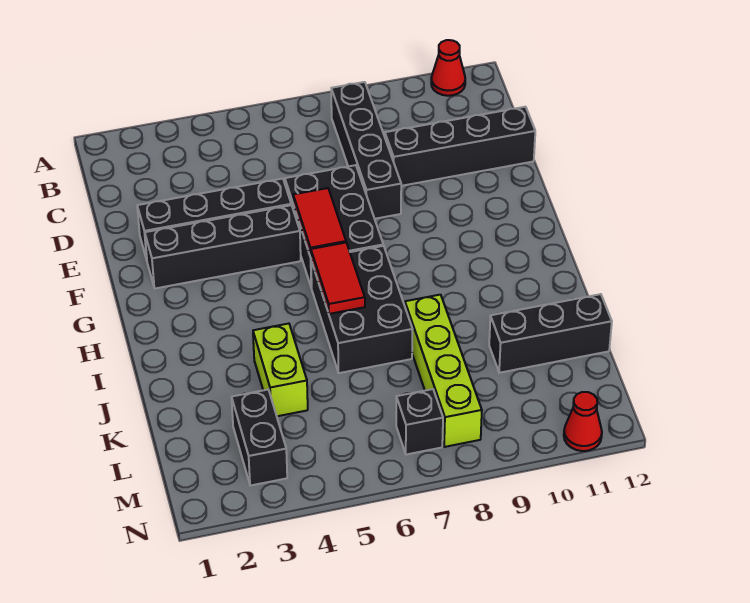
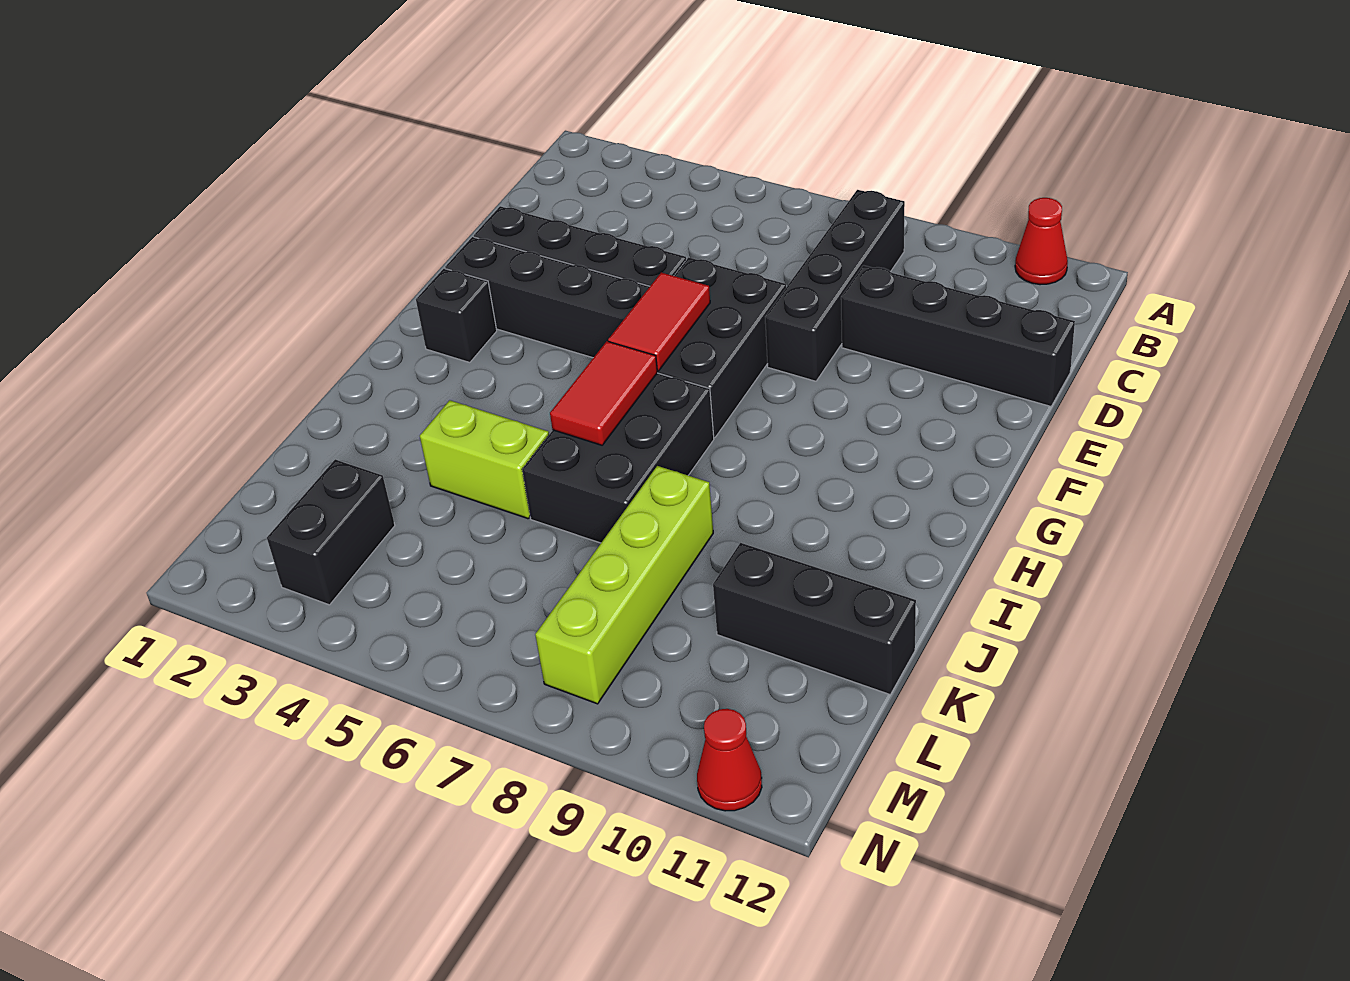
lime 1x2 brick [253,324,308,416] -> lime 1x2 brick turned to [420,400,549,519]
black 1x1 brick [396,389,443,455] -> black 1x1 brick moved to [416,269,497,363]

